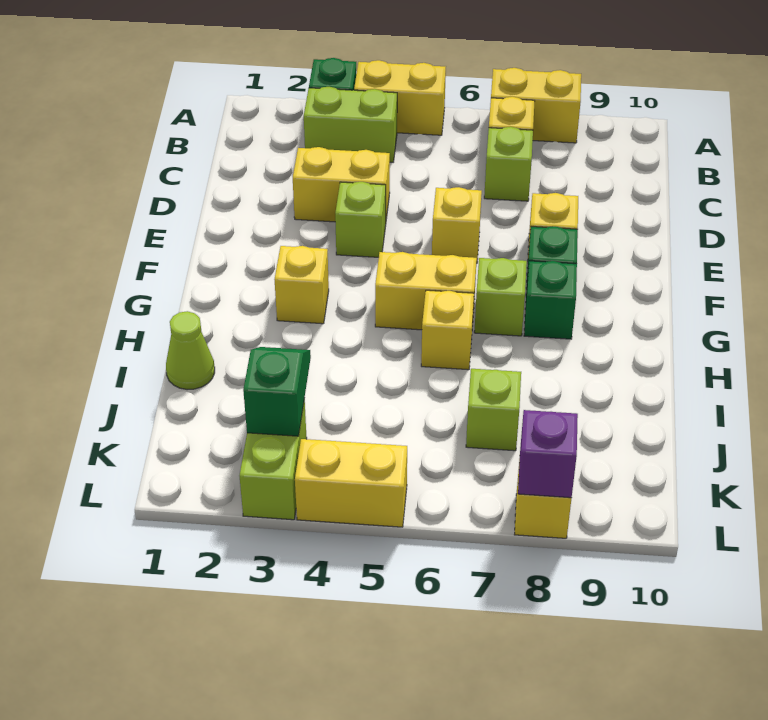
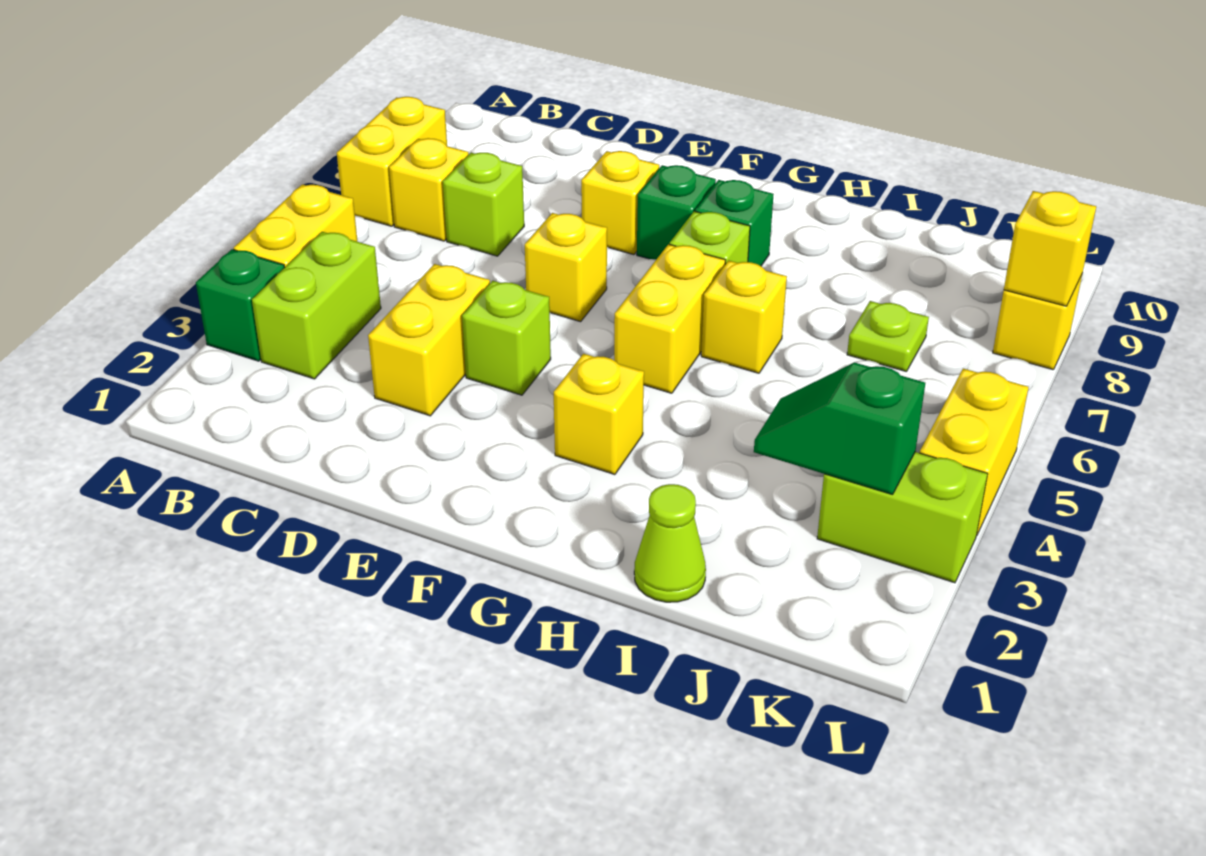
lime 1x1 brick [466,369,521,451] -> lime 1x1 plate [847,301,929,371]
purple 1x1 brick [518,410,578,498] -> yellow 1x1 brick [1004,191,1096,306]

